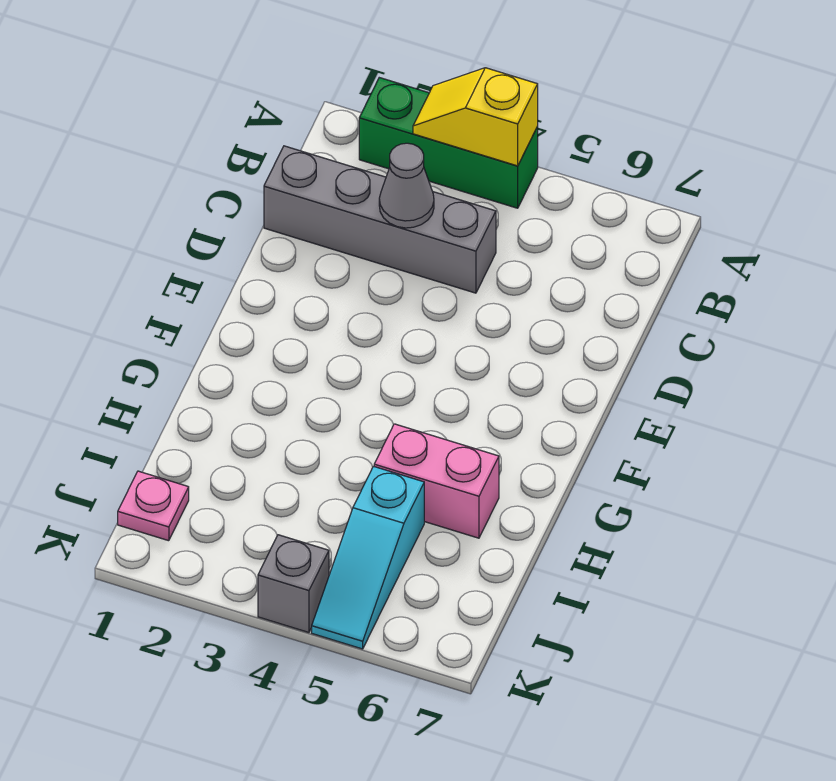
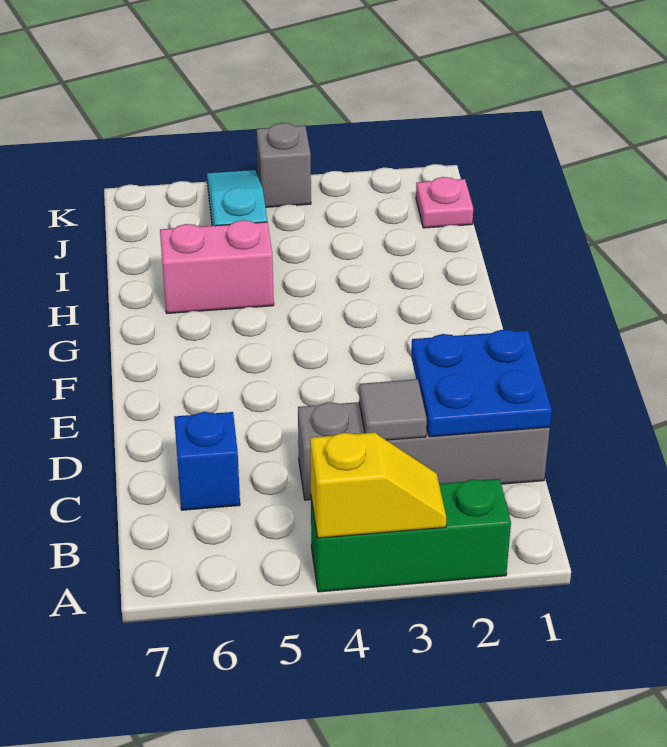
none -> blue 2x2 plate [411,330,552,437]
grey 1x1 cone [379,143,434,228] -> grey 1x1 tile [359,379,427,440]
none -> blue 1x1 brick [174,412,240,510]

